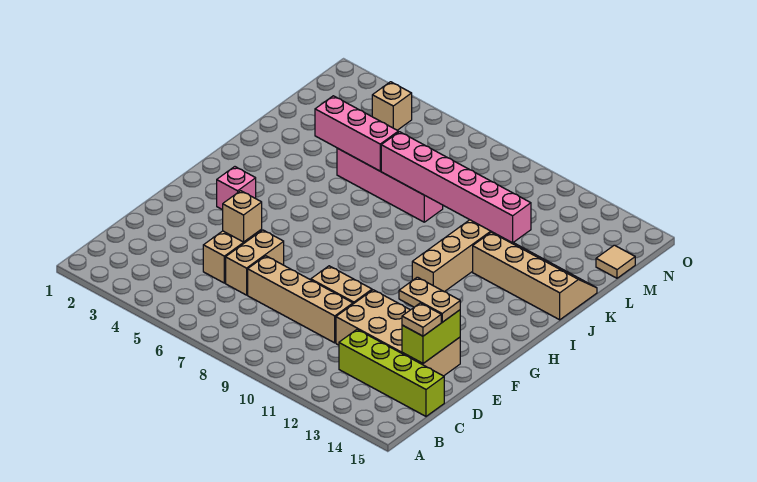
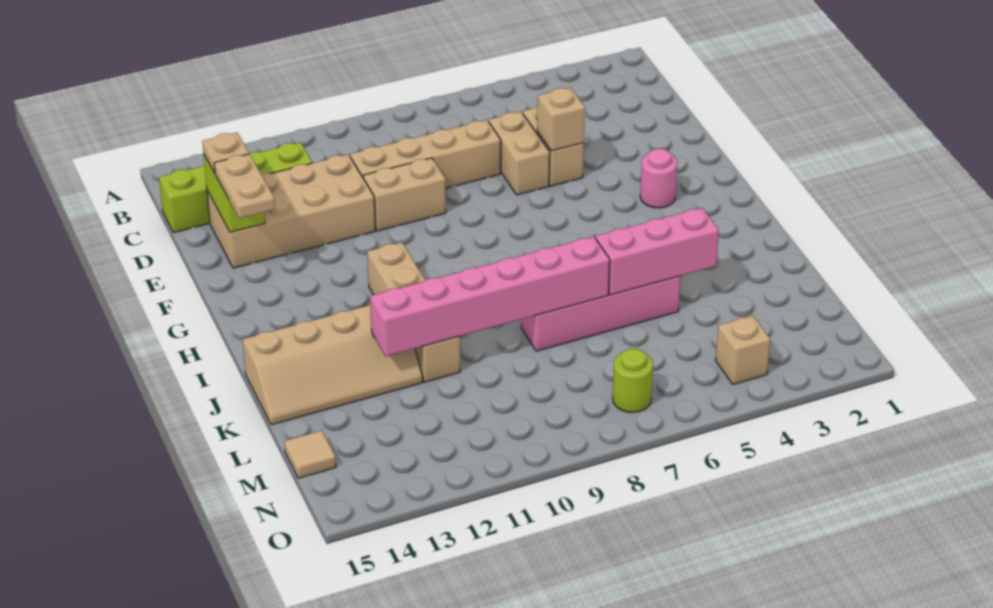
tan 1x2 plate [399,277,460,322] -> tan 1x2 plate turned to [214,154,275,218]
pink 1x1 brick [217,167,256,210] -> pink 1x1 round brick [640,149,677,208]
none -> lime 1x1 round brick [613,349,653,412]

